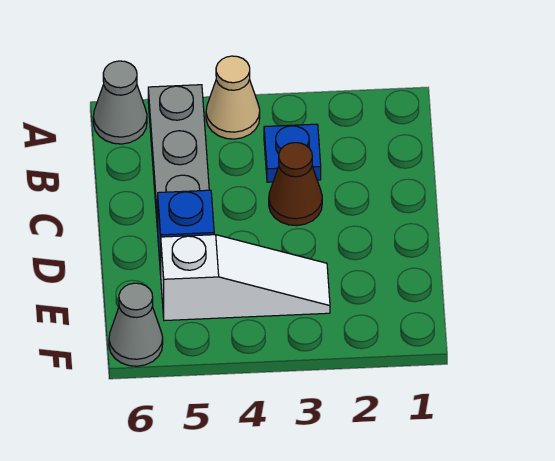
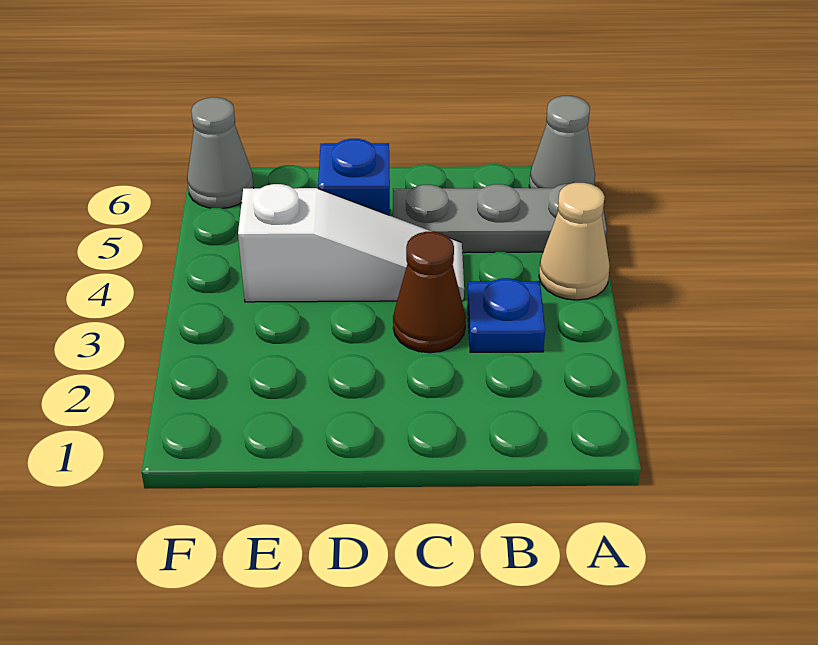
white 1x3 slope [161,235,330,321] -> white 1x3 slope turned to [238,184,464,302]

